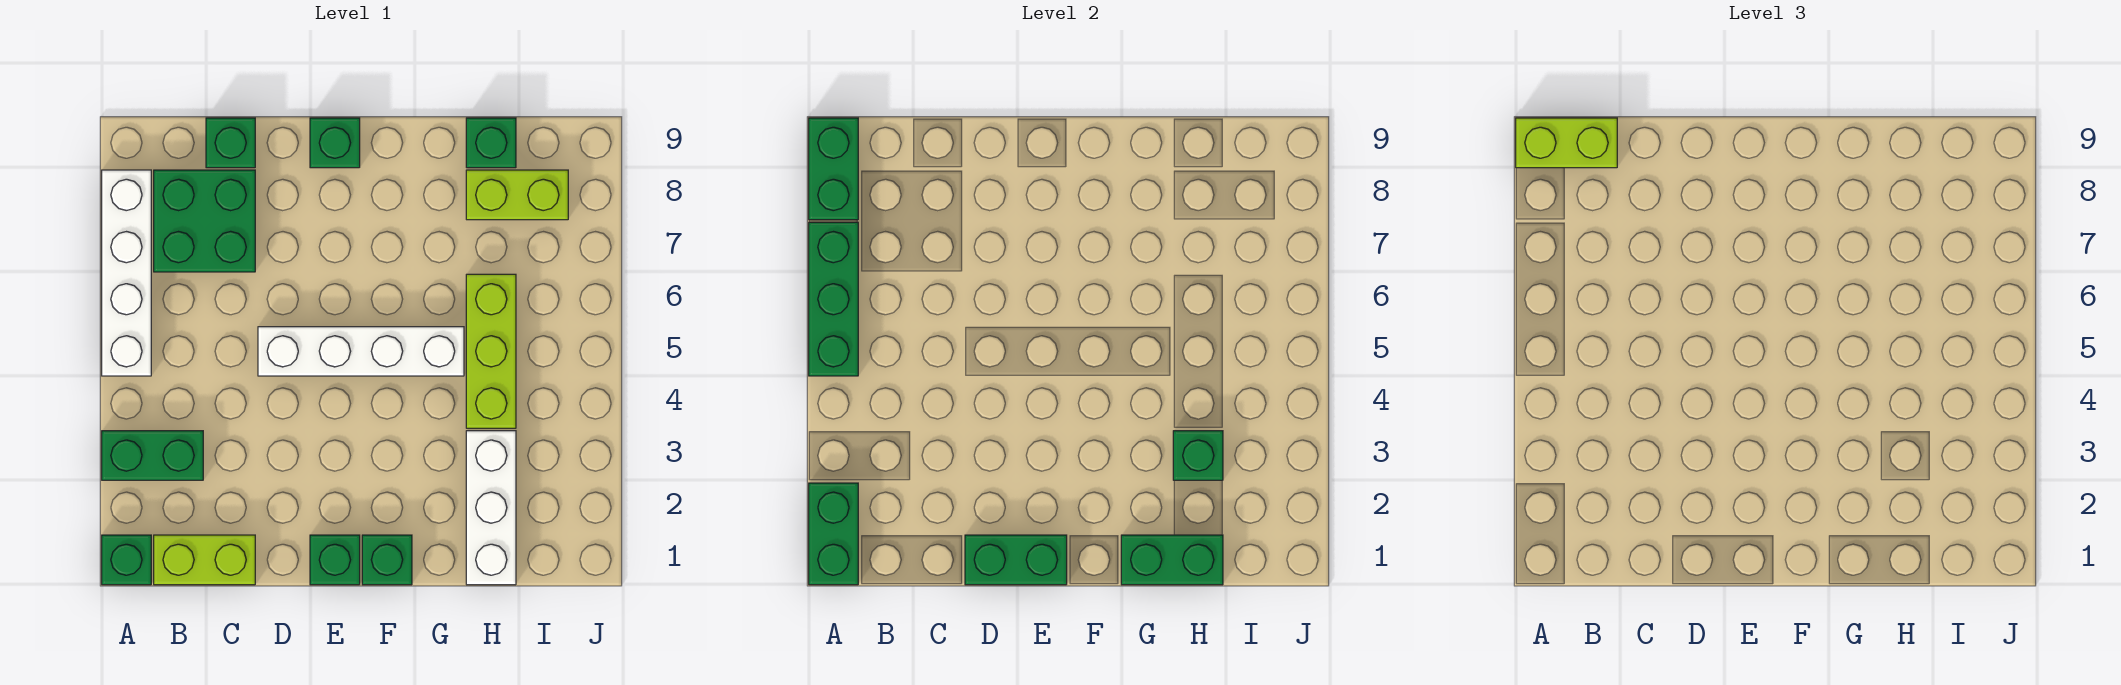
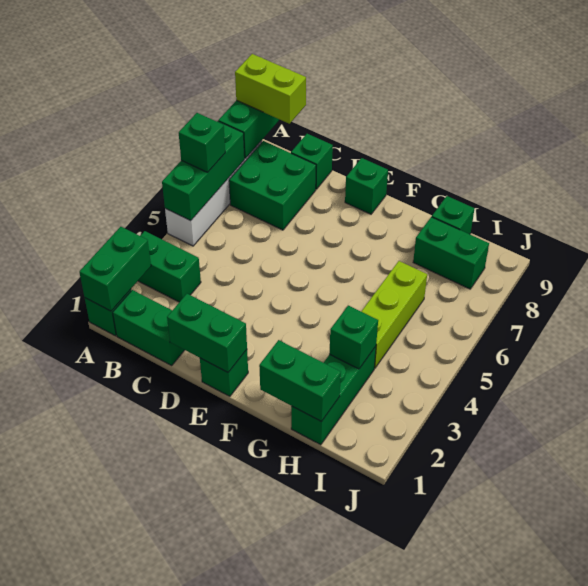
lime 1x2 brick [154,535,255,585] -> green 1x2 brick [113,290,184,365]
white 1x4 brick [258,327,464,376] -> none
green 1x1 brick [362,535,412,585] -> green 1x1 brick moved to [179,113,225,172]
white 1x3 brick [466,431,516,585] -> green 1x3 brick [291,346,376,445]
lime 1x2 brick [466,170,568,220] -> green 1x2 brick [413,217,489,289]

